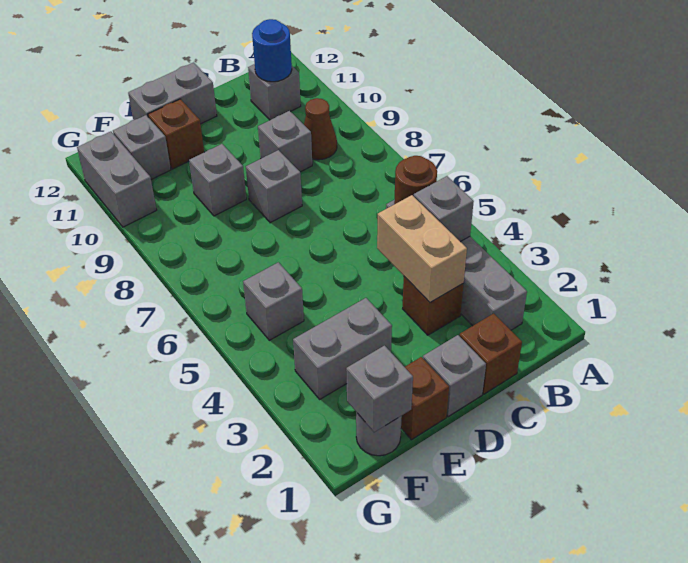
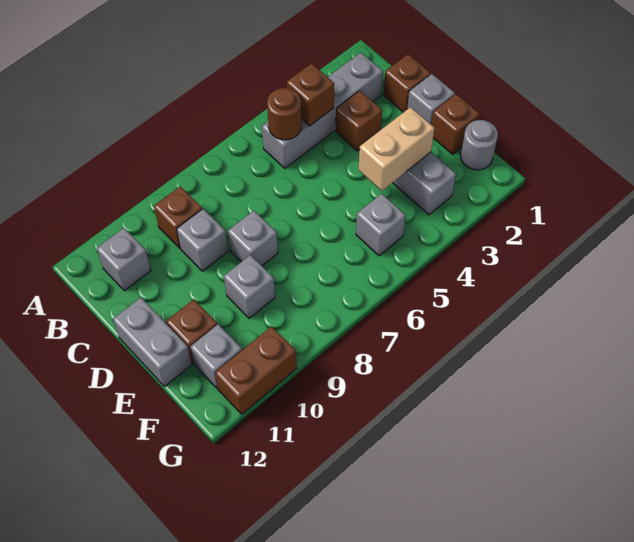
grey 1x1 brick [414,176,474,242] -> brown 1x1 brick [287,63,334,126]
brown 1x1 cone [304,98,337,160] -> brown 1x1 brick [154,186,202,248]
blue 1x1 round brick [252,19,292,82] -> none
tan 1x2 brick [377,195,467,303] -> tan 1x2 brick moved to [358,107,435,191]
grey 1x1 brick [346,346,413,432] -> none
grey 1x2 brick [77,132,156,227] -> brown 1x2 brick [215,326,297,414]

